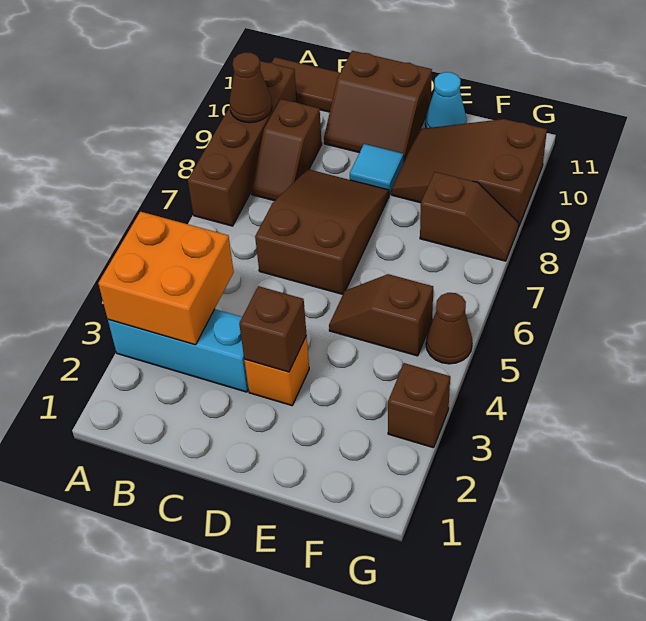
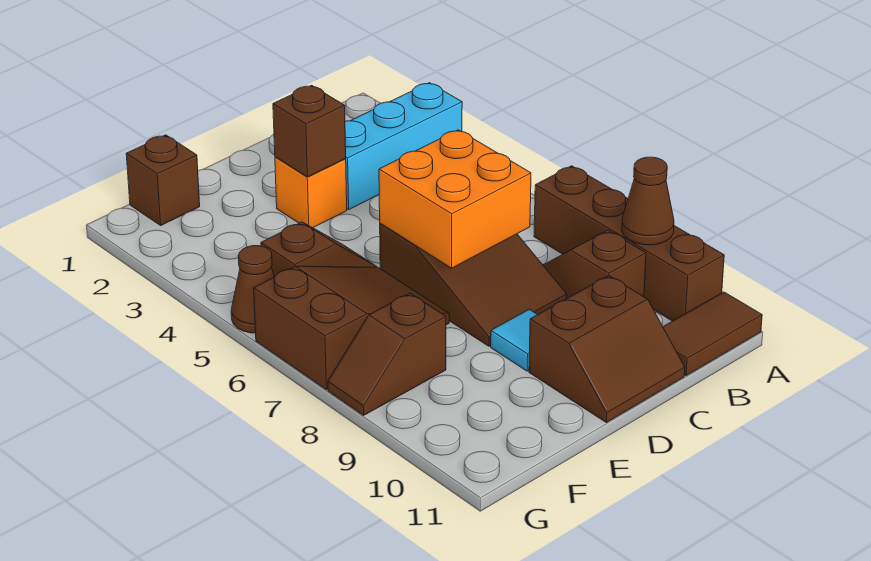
orange 2x2 brick [98,212,234,345] -> orange 2x2 brick moved to [379,130,531,268]
brown 2x2 slope [324,51,432,163] -> brown 2x2 slope turned to [529,276,685,422]
brown 2x3 slope [392,119,547,227] -> brown 2x3 slope moved to [254,266,449,390]
cyan 1x1 cone [425,72,467,128] -> none
brown 1x1 brick [388,363,450,448] -> brown 1x1 brick moved to [126,135,200,225]

